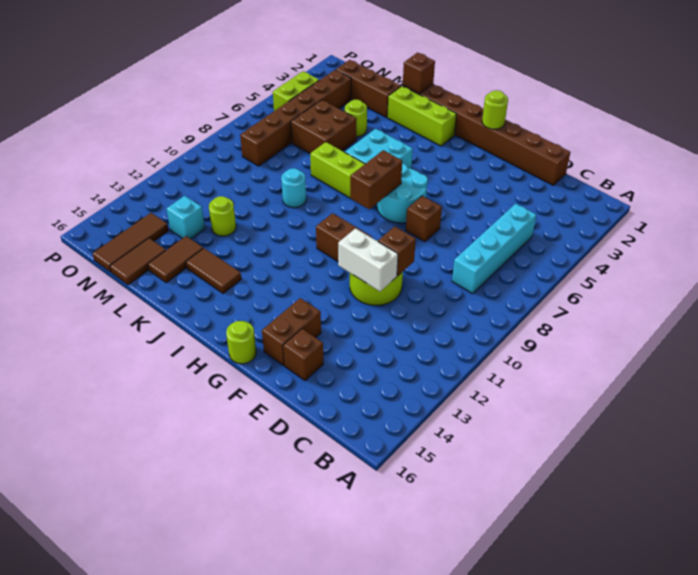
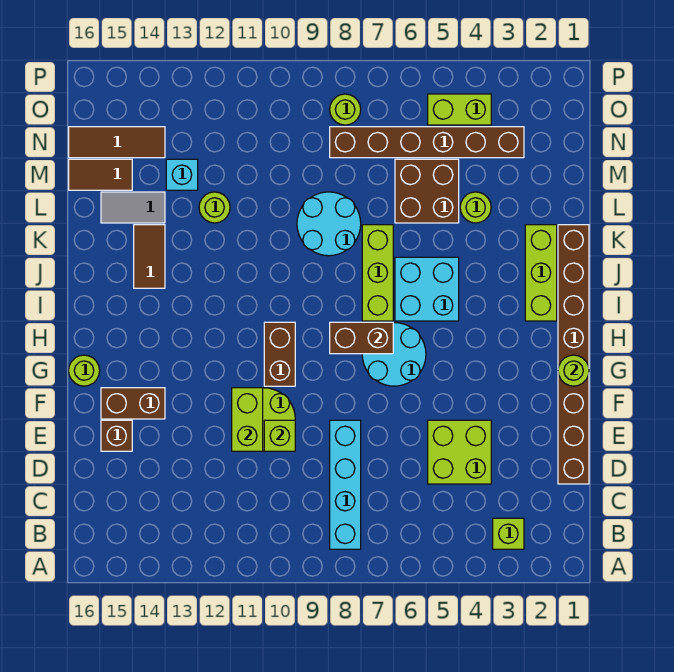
none -> lime 1x1 brick [493,518,524,549]
cyan 1x4 brick [452,204,536,294] -> cyan 1x4 brick turned to [330,420,361,549]
none -> lime 2x2 brick [428,420,491,484]
brown 1x1 brick [378,226,416,276] -> lime 1x1 brick [264,420,295,451]
white 1x2 brick [338,228,398,291] -> lime 1x2 brick [232,388,263,451]
brown 1x1 brick [406,196,442,242] -> none
brown 1x1 brick [403,53,435,94] -> none
cyan 1x1 round brick [281,168,306,208] -> cyan 2x2 round brick [297,192,361,256]
brown 1x3 brick [336,60,401,117] -> none
brown 1x2 tile [148,236,203,283] -> grey 1x2 tile [101,192,165,223]
none -> lime 1x1 round brick [330,94,361,125]

